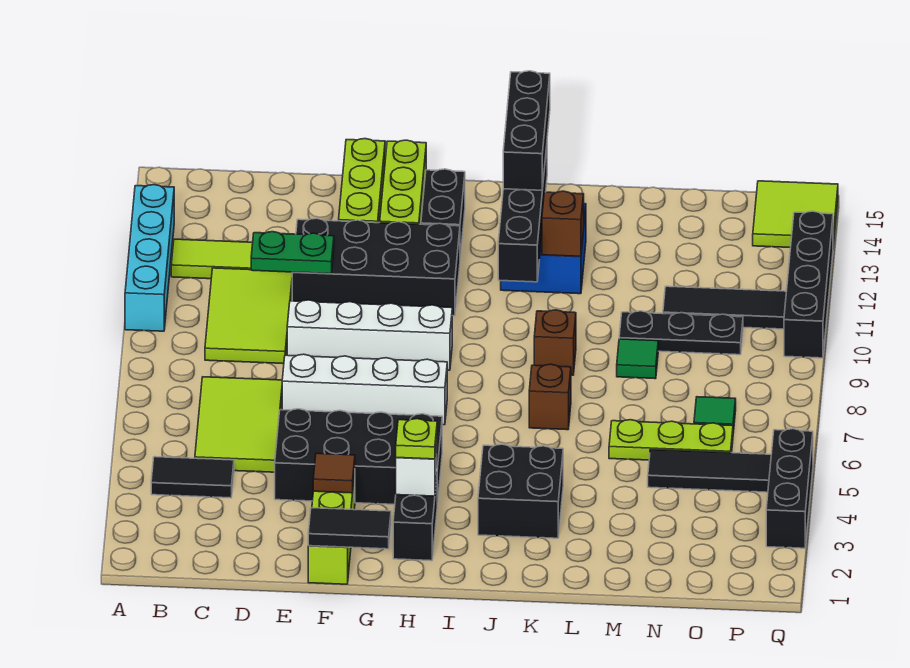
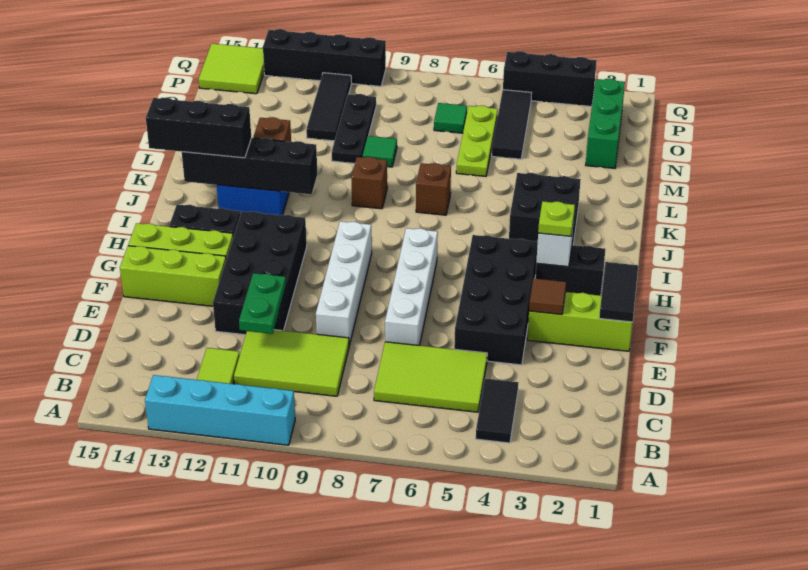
none -> green 1x3 brick [586,79,625,168]

